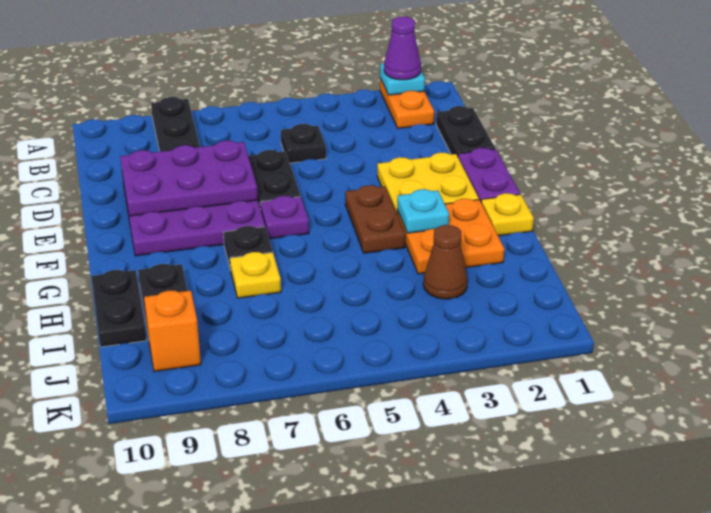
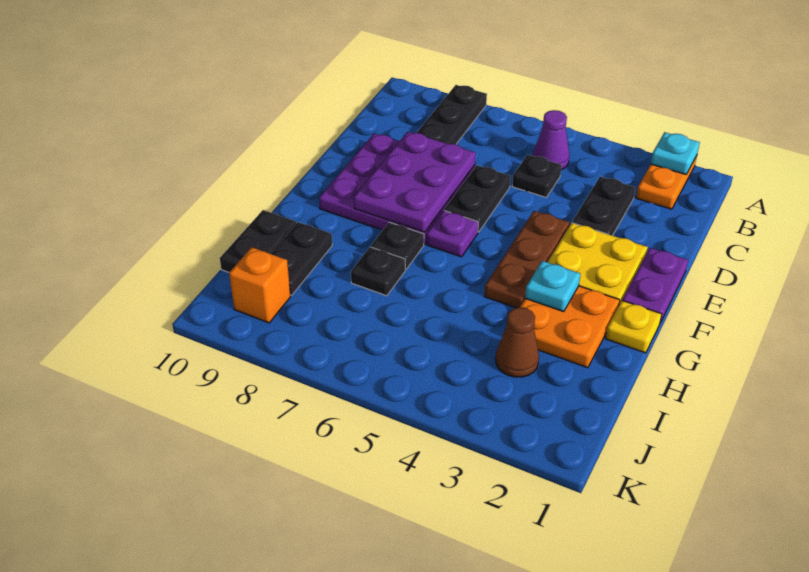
purple 1x1 cone [384,17,421,80] -> purple 1x1 cone moved to [533,110,569,170]
black 1x2 plate [436,106,495,156] -> black 1x2 plate moved to [572,177,635,236]
purple 2x3 plate [120,141,258,216] -> purple 2x3 plate turned to [354,132,476,232]
brown 1x2 plate [345,185,405,253] -> brown 1x3 plate [484,211,570,308]
yellow 1x1 plate [230,252,281,298] -> black 1x1 plate [351,247,405,296]

